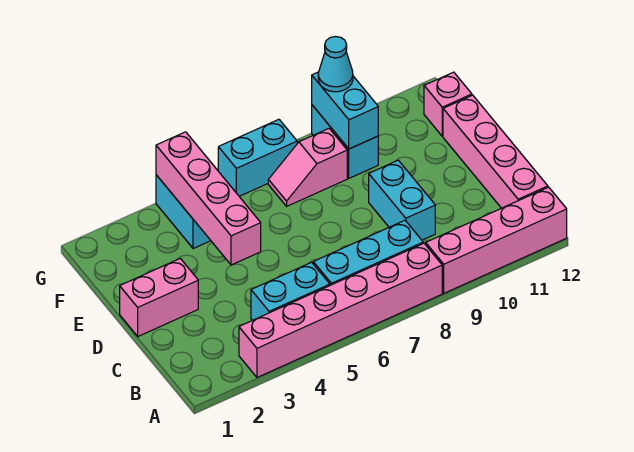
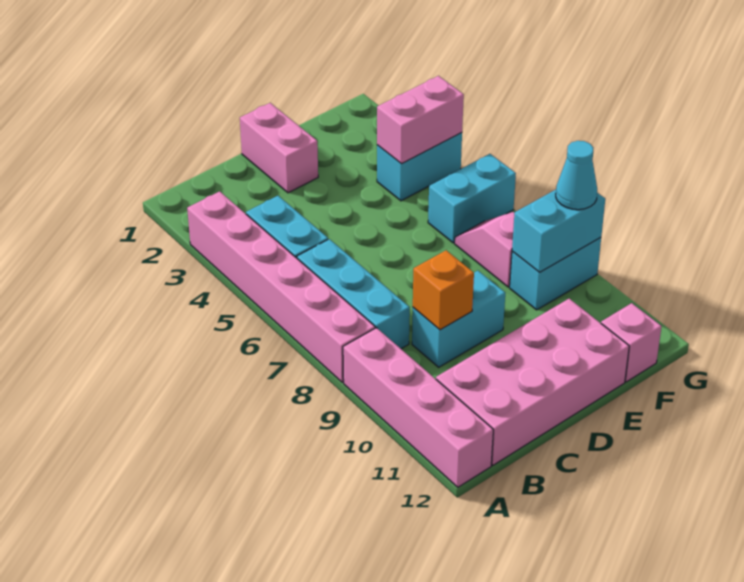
pink 1x4 brick [443,95,548,208] -> pink 2x4 brick [436,299,629,465]
none -> orange 1x1 brick [413,250,474,330]
pink 1x4 brick [156,132,261,265] -> pink 1x2 brick [377,76,464,164]
cyan 1x2 brick [218,119,297,196] -> cyan 1x2 brick turned to [428,154,516,243]

